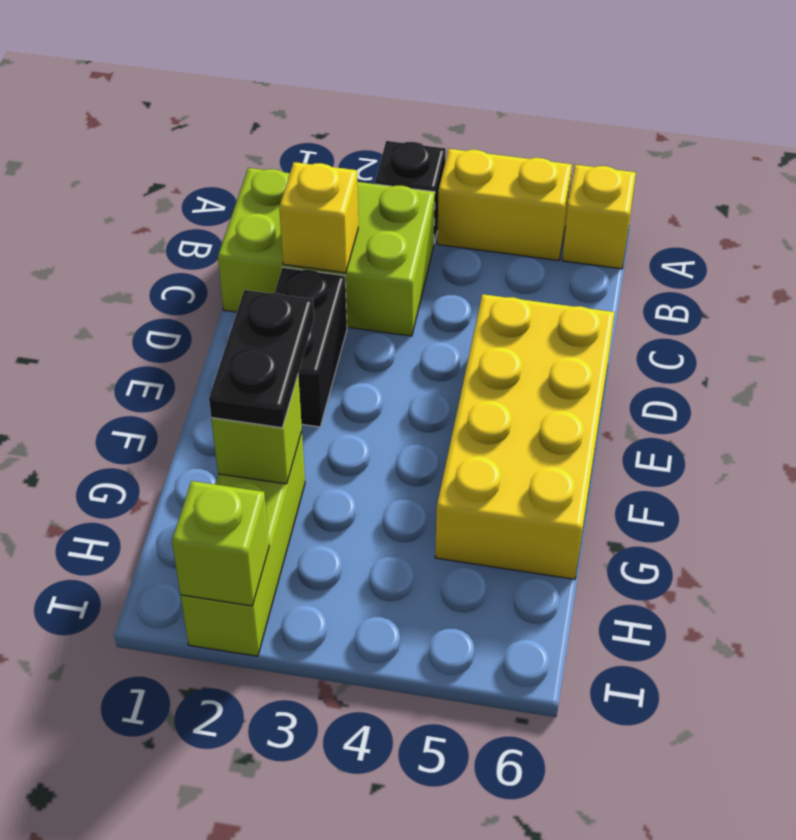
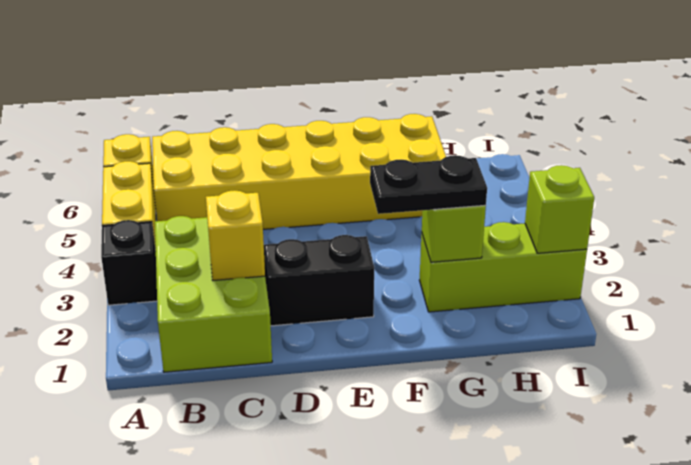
yellow 2x4 brick [435,294,615,579] -> yellow 2x6 brick [152,114,446,229]

